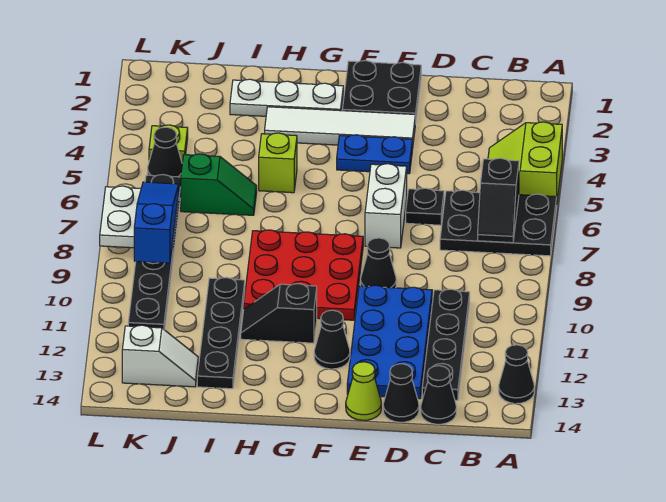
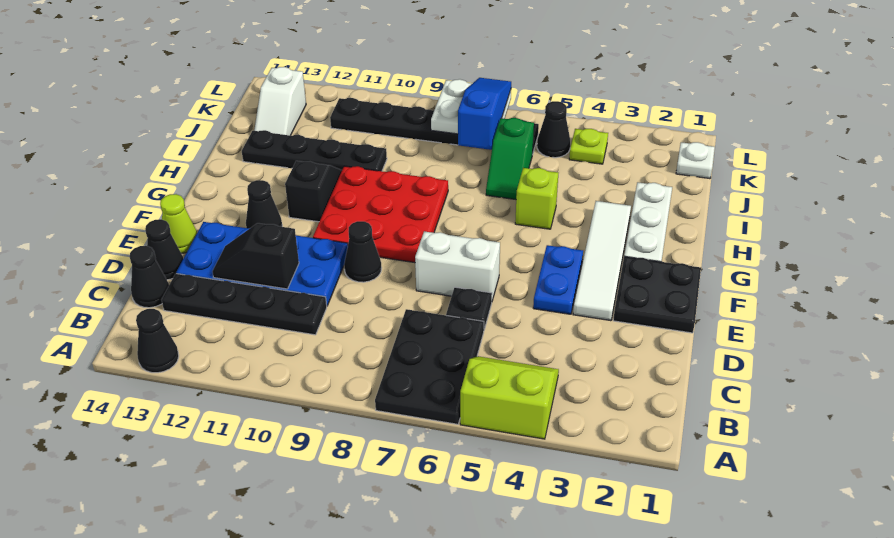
black 1x2 slope [478,158,519,243] -> black 1x2 slope moved to [212,223,299,289]
none -> white 1x1 plate [676,142,715,179]
blue 1x3 slope [134,182,179,263] -> blue 1x3 slope turned to [458,78,511,150]

